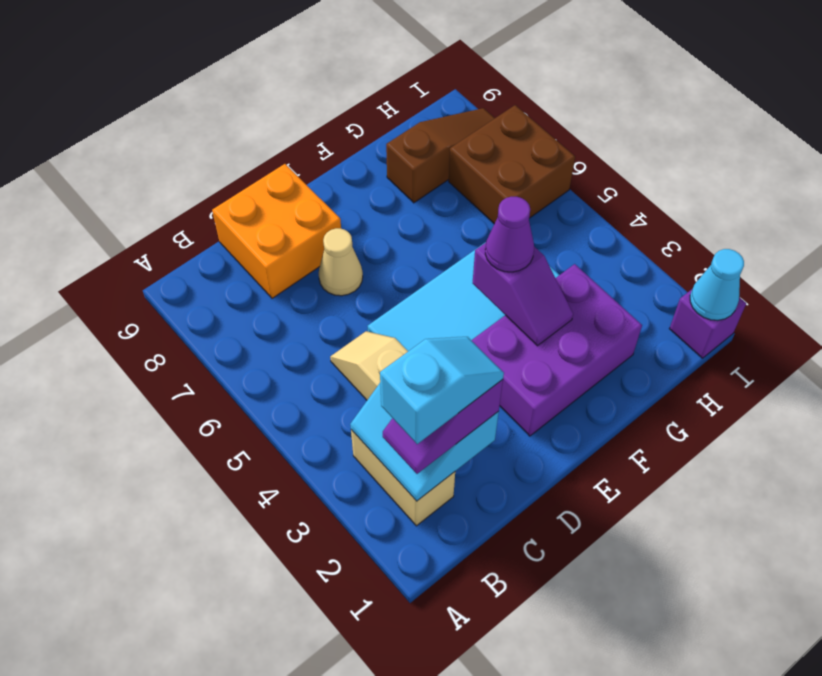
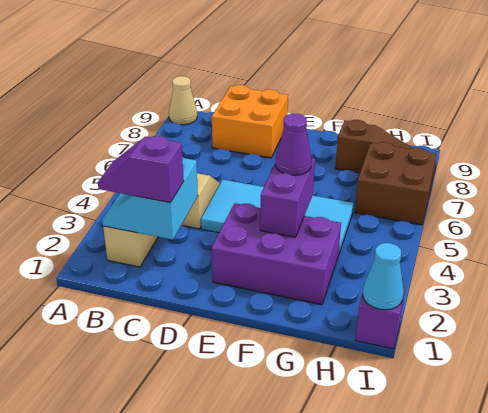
cyan 1x2 slope [380,337,504,444] -> none
tan 1x1 cone [319,228,363,296] -> tan 1x1 cone moved to [169,76,197,125]
purple 1x2 slope [473,243,573,346] -> purple 1x2 brick [260,158,315,237]

